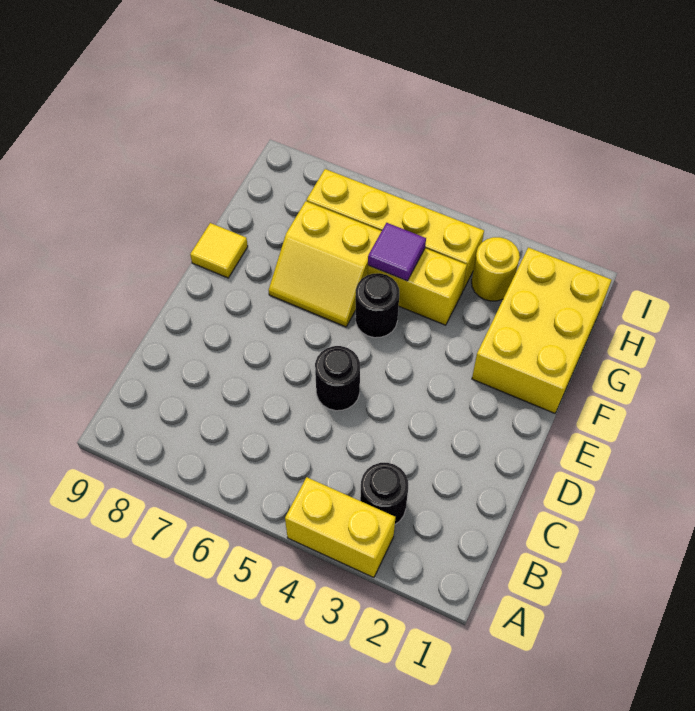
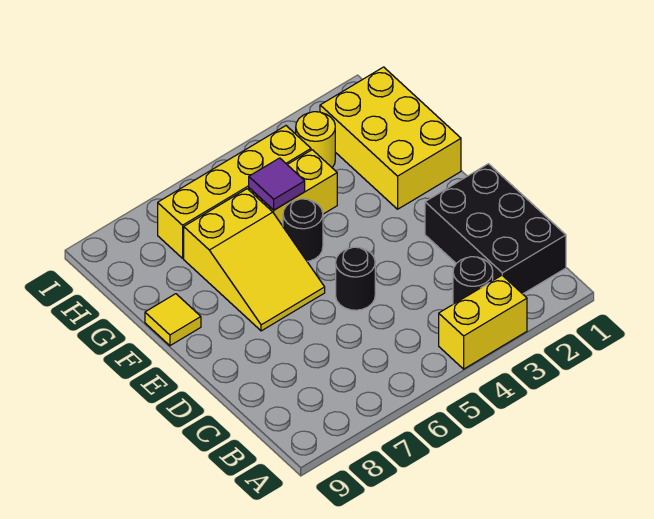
none -> black 2x3 brick [425,164,566,294]
yellow 2x2 slope [269,201,382,327] -> yellow 2x3 slope [184,189,325,331]

